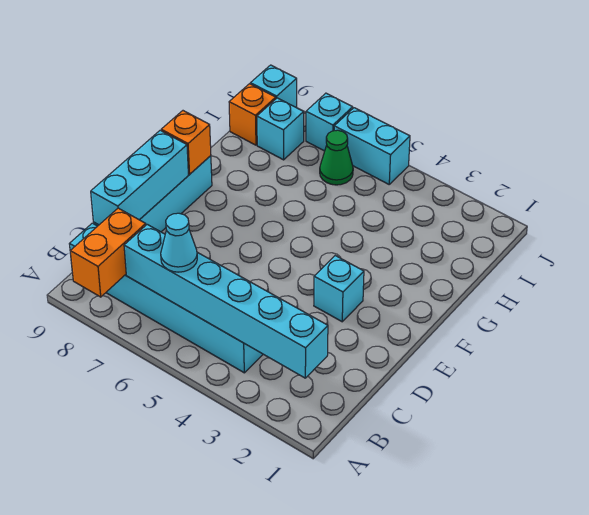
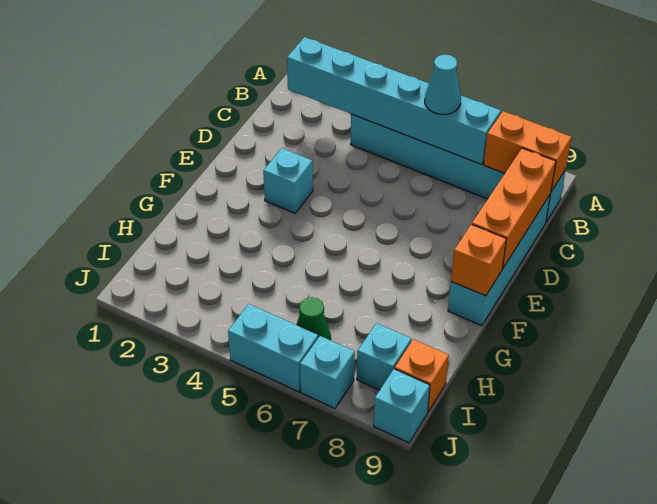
orange 1x2 brick [70,208,146,297] -> orange 1x2 brick turned to [484,111,571,192]
cyan 1x3 brick [91,130,188,225] -> orange 1x3 brick [472,148,556,268]

